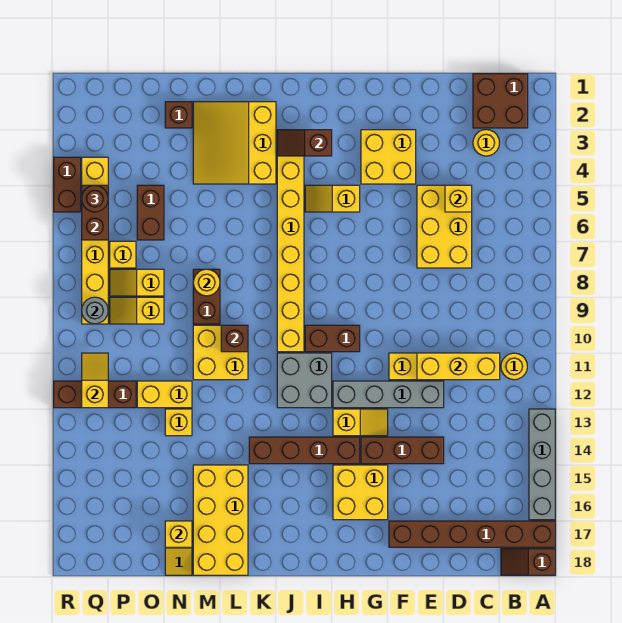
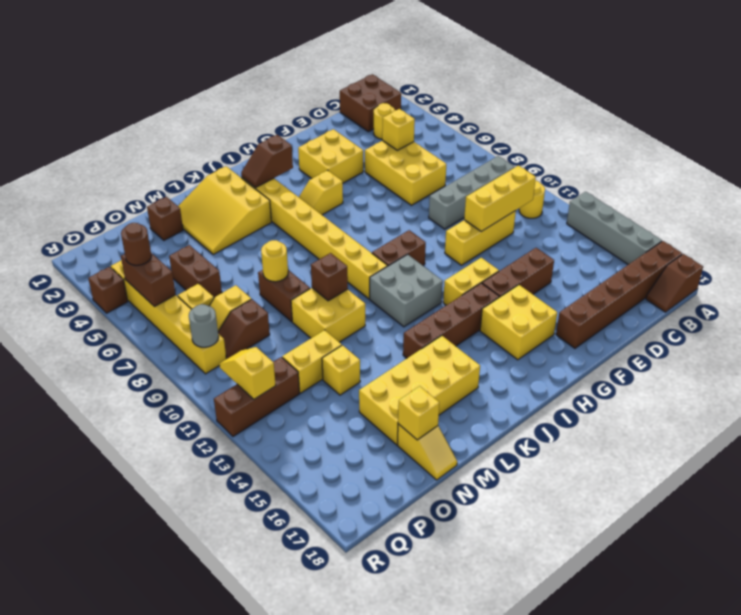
grey 1x4 brick [333,381,444,408] -> grey 1x4 brick moved to [429,156,514,229]
yellow 1x2 slope [333,409,388,436] -> yellow 1x2 brick [443,258,499,305]
yellow 2x4 brick [193,465,248,575] -> yellow 2x4 brick turned to [359,336,480,445]
yellow 1x2 slope [110,297,164,324] -> brown 1x2 slope [218,299,270,359]
brown 1x2 brick [54,157,80,212] -> brown 1x1 brick [88,267,128,313]

